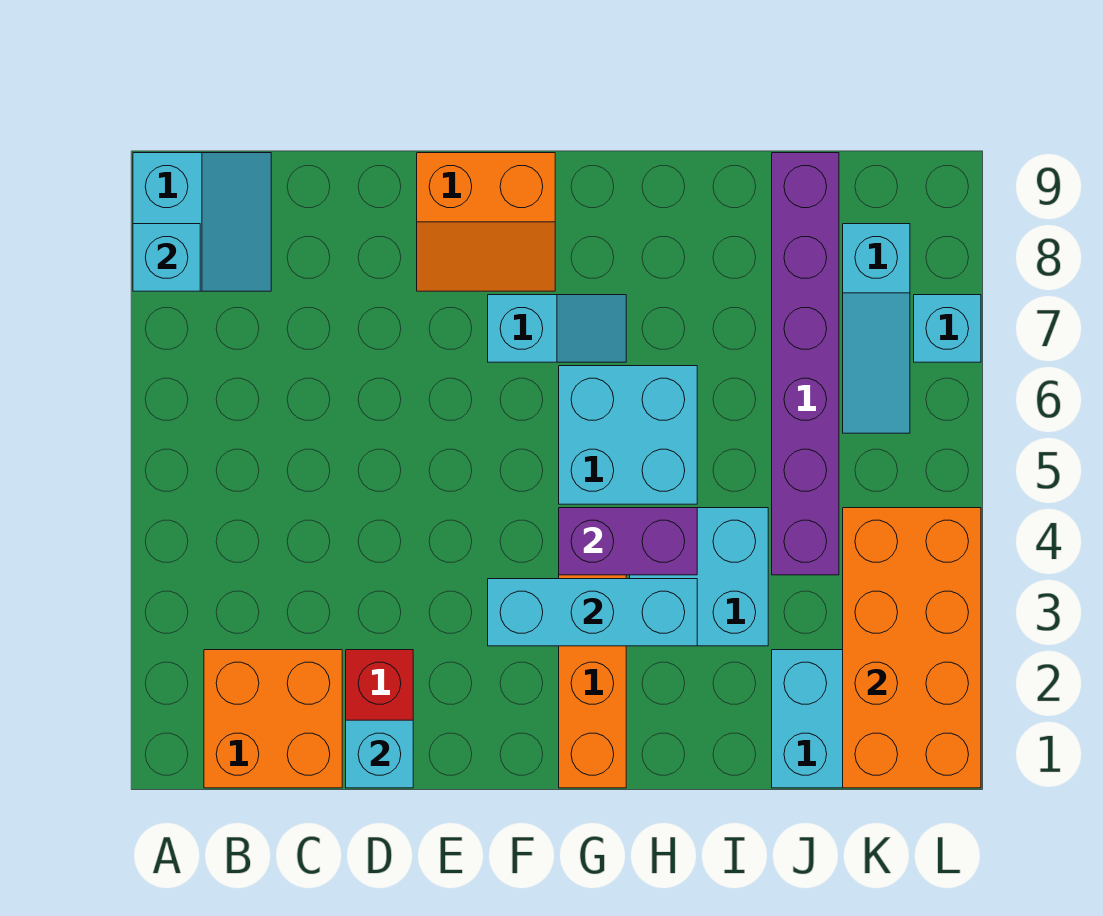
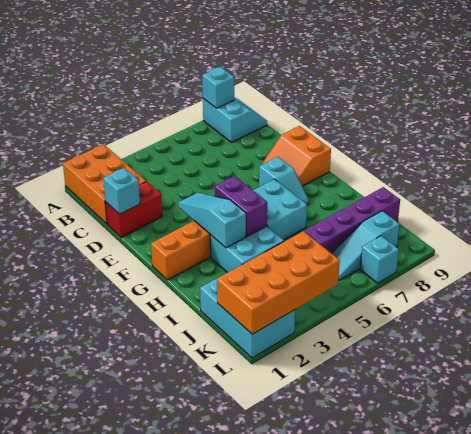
cyan 2x2 slope [133,153,271,291] -> cyan 2x2 slope turned to [203,97,267,142]
orange 2x2 brick [204,650,342,788] -> orange 2x3 brick [63,144,146,224]
cyan 1x3 brick [488,579,697,646] -> cyan 1x3 slope [178,193,246,248]

